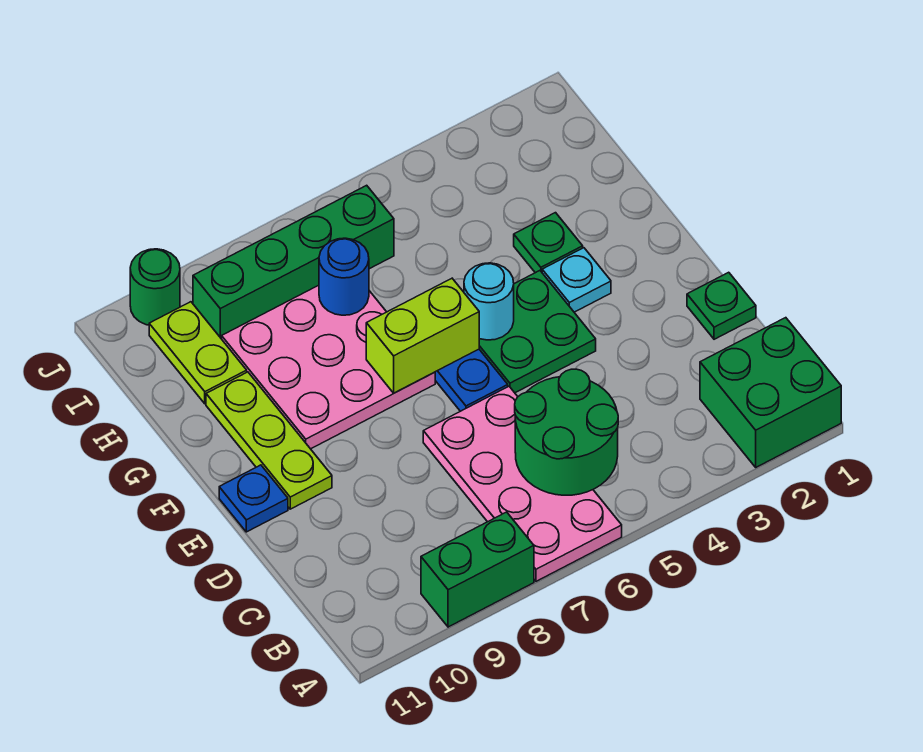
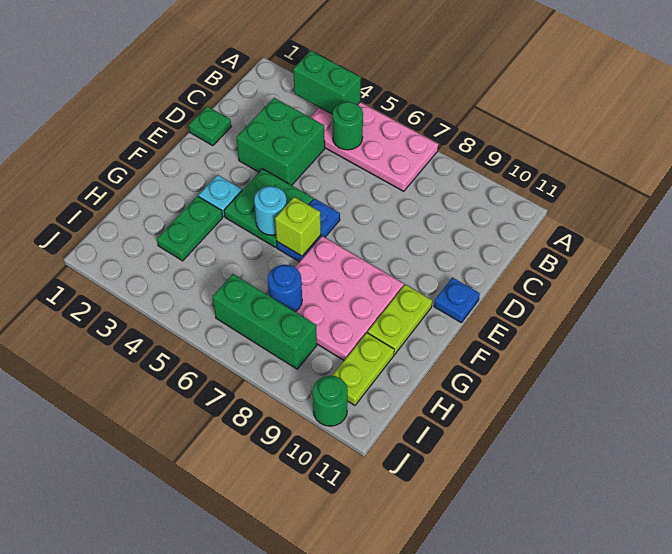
green 2x2 brick [700,318,841,467] -> green 2x2 brick moved to [236,98,325,185]
pink 2x4 plate [423,386,622,581] -> pink 2x4 plate turned to [310,102,438,191]
green 1x2 brick [421,512,534,627] -> green 1x2 brick moved to [293,51,361,114]
green 2x2 round brick [515,369,618,495] -> green 1x1 round brick [332,102,363,150]
lime 1x3 plate [206,372,332,509] -> lime 1x2 plate [368,284,432,354]
lime 1x2 brick [366,278,479,393] -> lime 1x1 brick [275,197,321,256]
green 1x1 plate [514,213,583,273] -> green 1x2 plate [157,196,223,261]
green 1x4 brick [193,185,394,339] -> green 1x3 brick [212,274,317,369]

